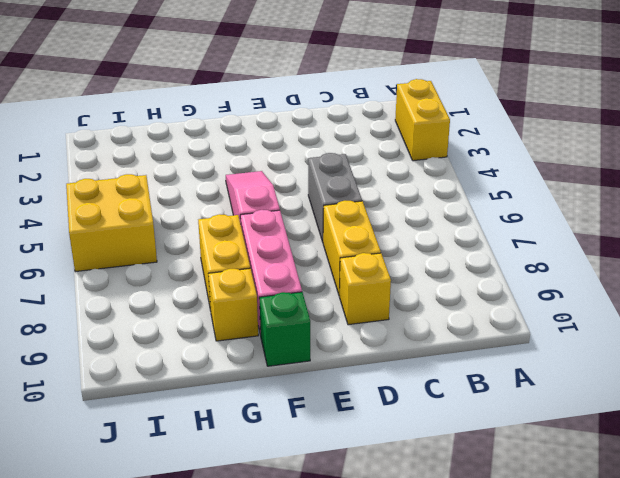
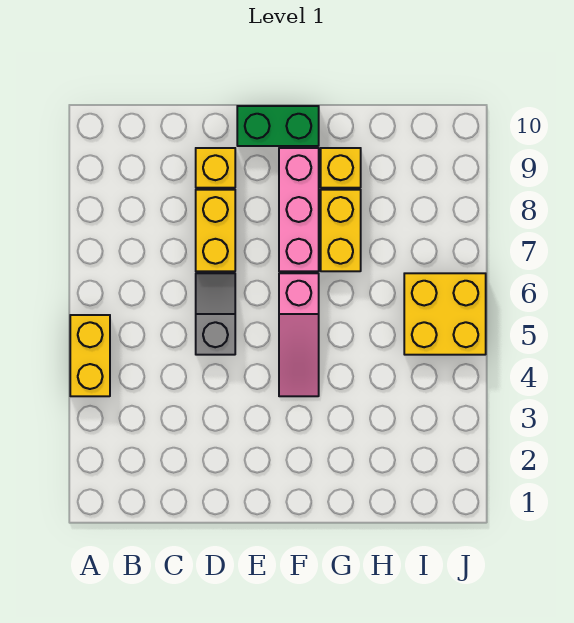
yellow 1x2 brick [395,79,450,161] -> yellow 1x2 brick moved to [70,315,110,396]
grey 1x2 brick [308,153,362,242] -> grey 1x2 slope [196,273,235,355]
green 1x1 brick [259,292,310,366] -> green 1x2 brick [237,106,319,146]

